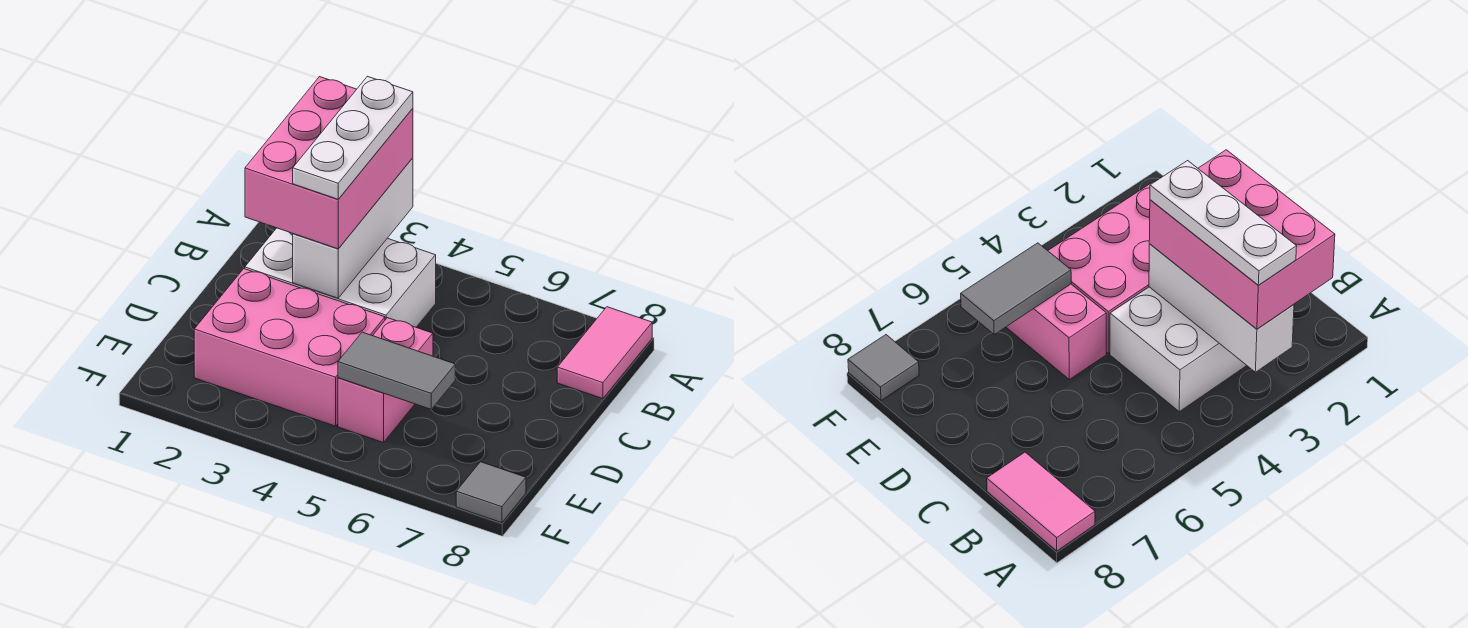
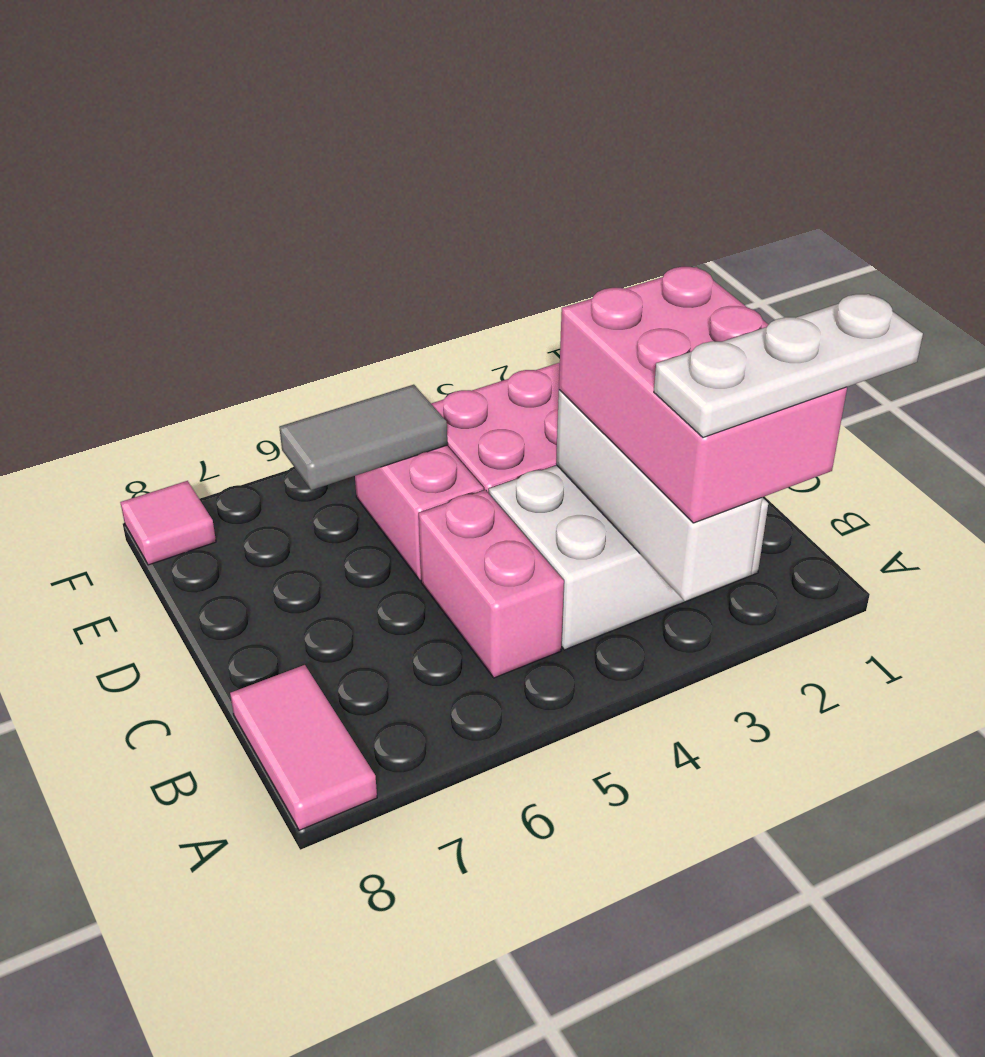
white 1x3 plate [293,76,413,199] -> white 1x3 plate turned to [654,294,923,437]
none -> pink 1x2 brick [419,490,564,678]
grey 1x1 tile [456,462,526,523] -> pink 1x1 tile [120,481,216,565]

